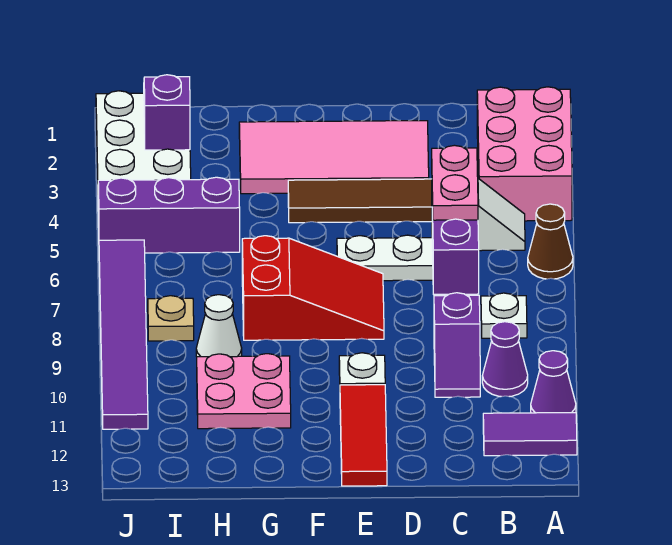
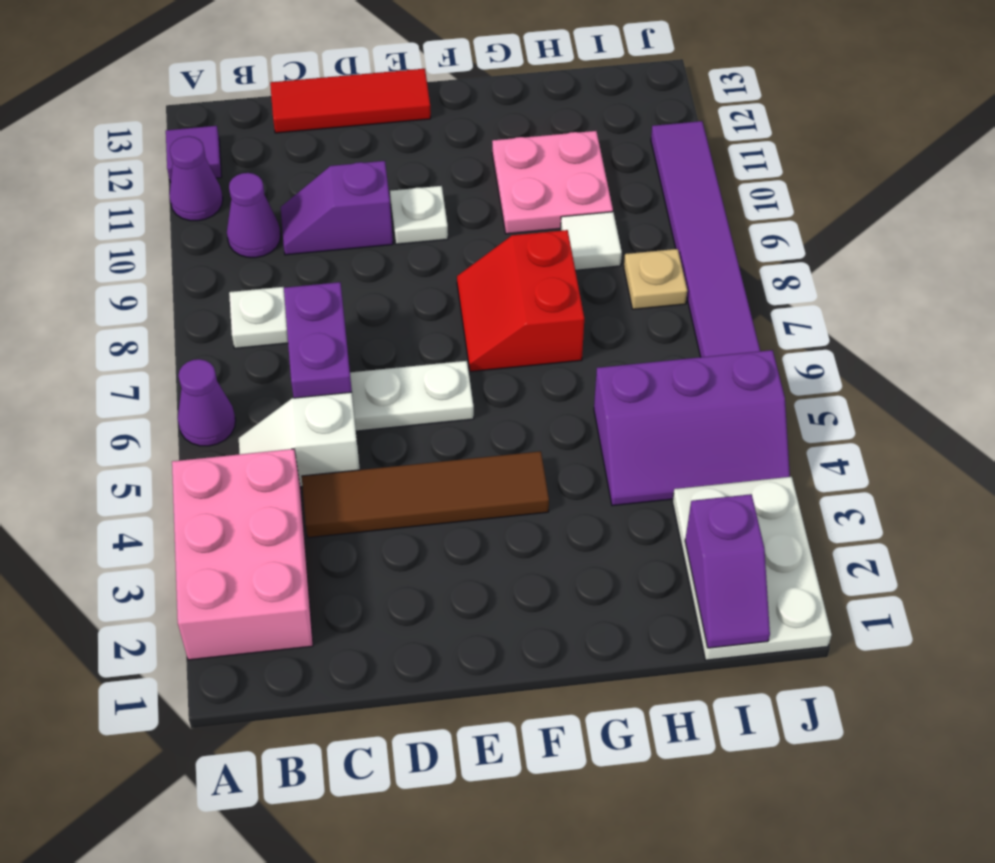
brown 1x1 cone [528,204,573,279] -> purple 1x1 cone [178,359,236,446]
purple 1x2 tile [483,413,577,456] -> purple 1x1 tile [166,126,222,182]
pink 1x2 plate [432,145,478,220] -> none
purple 1x2 slope [434,293,480,397] -> purple 1x2 slope turned to [281,161,393,255]
pink 2x4 tile [239,121,429,194] -> none
red 2x3 slope [242,236,384,340] -> red 2x2 slope [457,230,584,372]
red 1x3 tile [340,385,387,486] -> red 1x3 tile turned to [270,69,431,133]
white 1x1 cone [196,295,242,357] -> white 1x1 tile [561,212,622,270]

